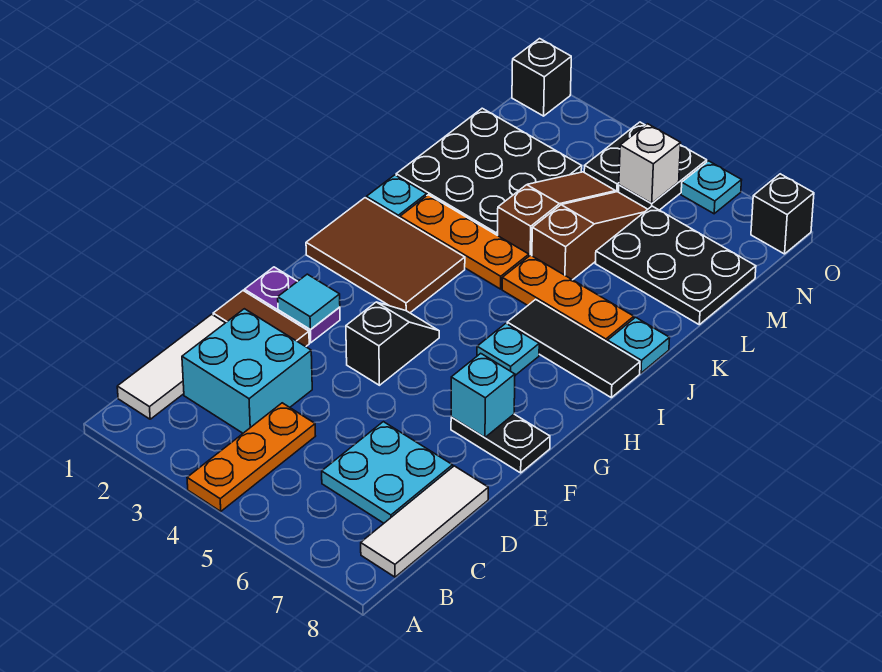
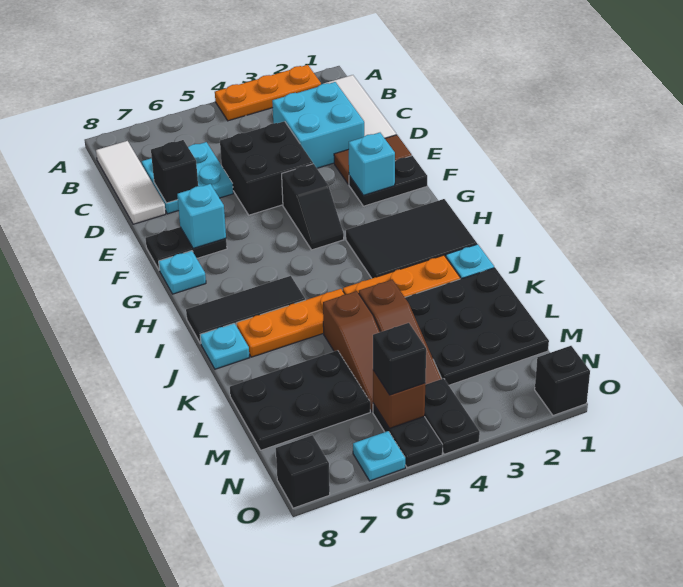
orange 1x3 plate [187,403,315,511] -> orange 1x3 plate turned to [215,65,321,121]
none -> black 2x2 brick [220,121,313,215]
none -> black 1x1 brick [151,140,198,203]
purple 1x2 plate [244,267,340,343] -> black 1x2 plate [349,156,427,206]
cyan 1x1 tile [278,274,340,330] -> cyan 1x1 brick [349,133,395,195]
brown 2x3 tile [306,198,465,313] -> black 2x3 tile [346,199,477,278]
cyan 1x1 plate [477,324,539,375] -> cyan 1x1 plate moved to [159,251,206,294]
white 1x1 brick [619,124,681,203] -> brown 1x1 brick [373,370,425,428]
none -> black 1x1 brick [373,323,426,395]

